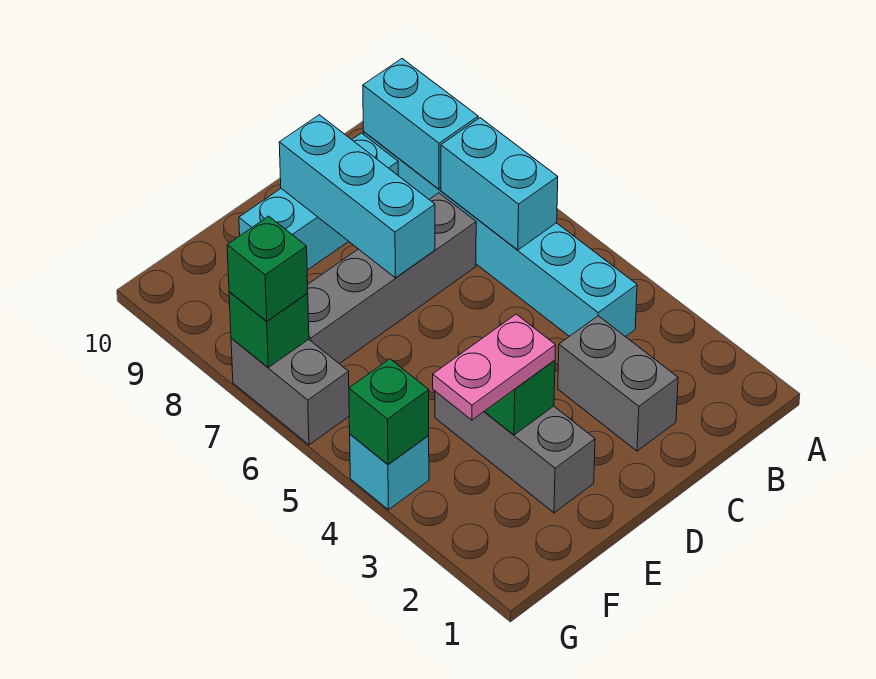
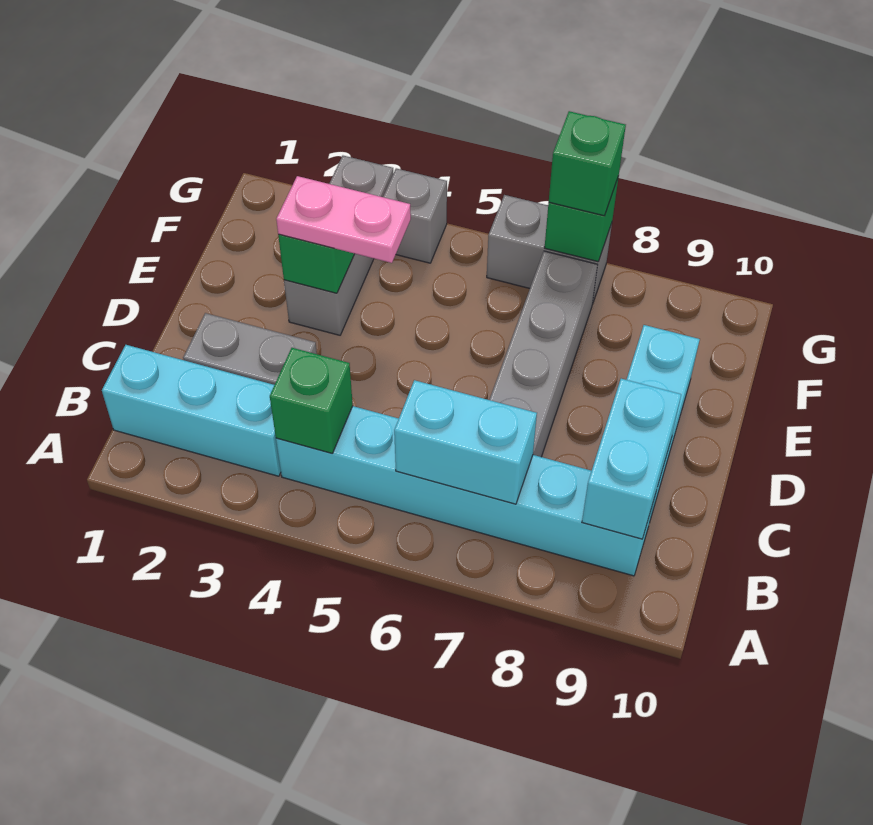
cyan 1x2 brick [363,59,478,189] -> cyan 1x2 brick turned to [582,379,681,539]
cyan 1x3 brick [279,115,435,278] -> cyan 1x3 brick moved to [102,345,281,476]
grey 1x3 brick [435,391,595,513] -> grey 1x3 brick turned to [284,156,393,335]
pink 1x2 plate [433,314,555,420] -> pink 1x2 plate turned to [276,176,411,263]
cyan 1x1 brick [350,434,429,510] -> grey 1x1 brick [383,168,447,263]
green 1x1 brick [349,359,429,464] -> green 1x1 brick moved to [270,348,353,453]

